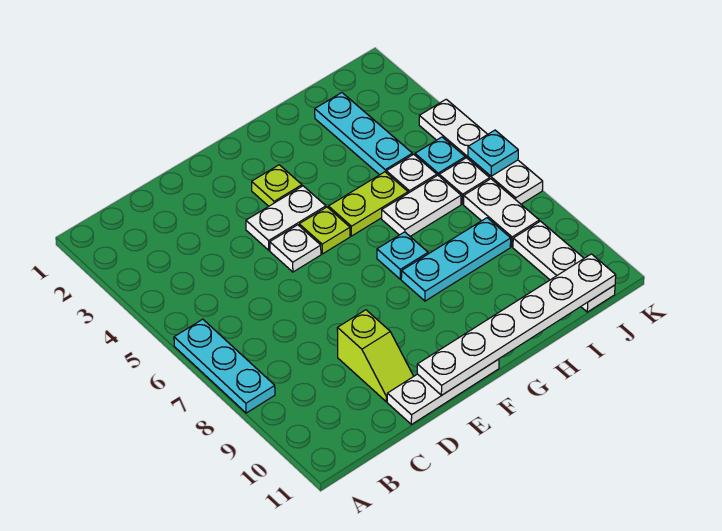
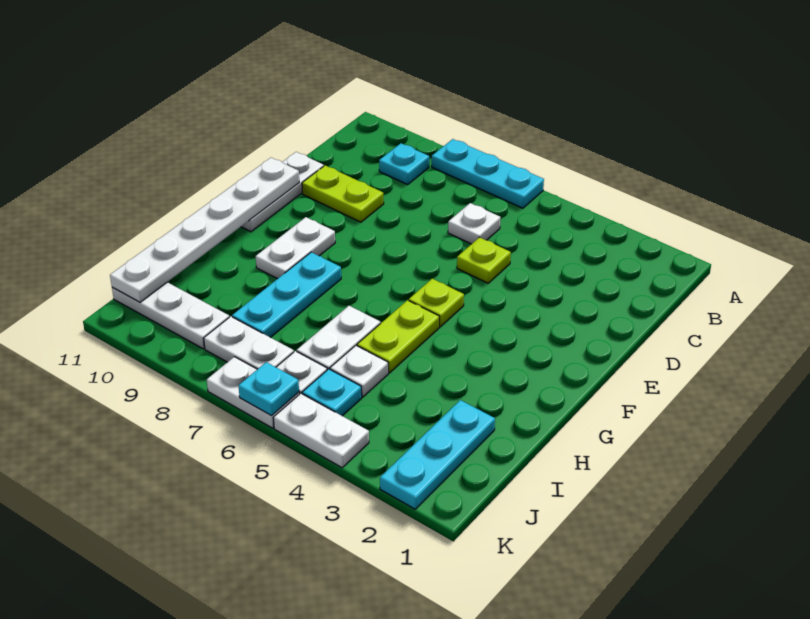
lime 1x2 slope [337,310,414,402] -> lime 1x2 plate [302,165,384,222]
white 1x2 plate [246,186,326,250] -> white 1x2 plate moved to [256,217,335,279]
white 1x1 plate [270,225,321,272] -> white 1x1 plate moved to [448,203,501,244]
lime 1x1 plate [252,165,302,206] -> lime 1x1 plate moved to [457,237,511,283]
cyan 1x1 plate [377,232,428,279] -> cyan 1x1 plate moved to [379,143,429,185]
cyan 1x3 plate [315,93,412,175] -> cyan 1x3 plate turned to [380,400,495,509]

